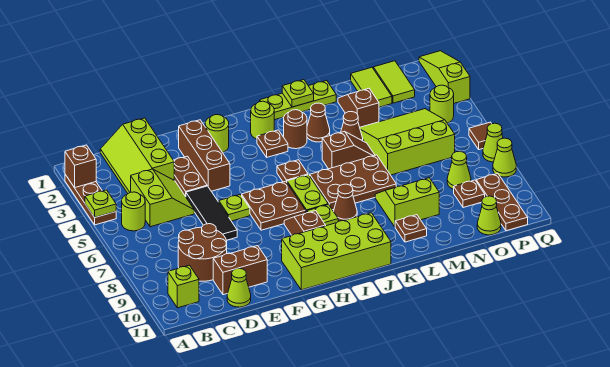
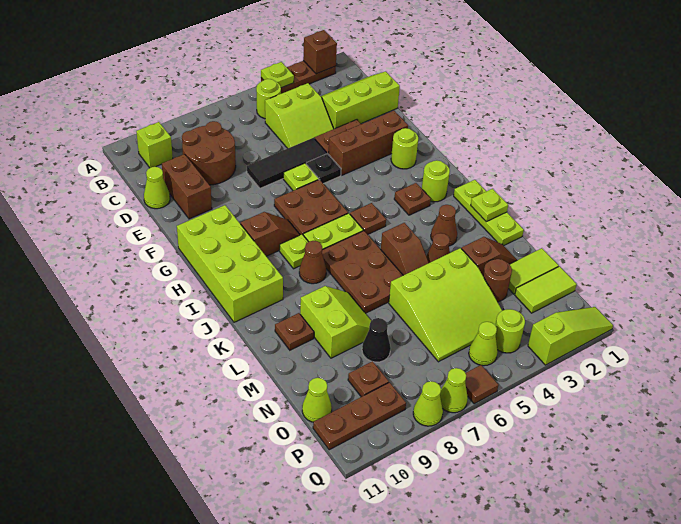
none -> black 1x1 plate [306,153,341,184]
brown 1x1 round brick [284,110,307,149] -> brown 1x1 round brick moved to [483,259,512,302]
lime 3x3 slope [360,109,455,175] -> lime 3x3 slope turned to [389,248,502,362]
none -> black 1x1 cone [362,318,391,362]
lime 1x1 cone [447,151,471,189] -> lime 1x1 cone moved to [469,322,498,366]

